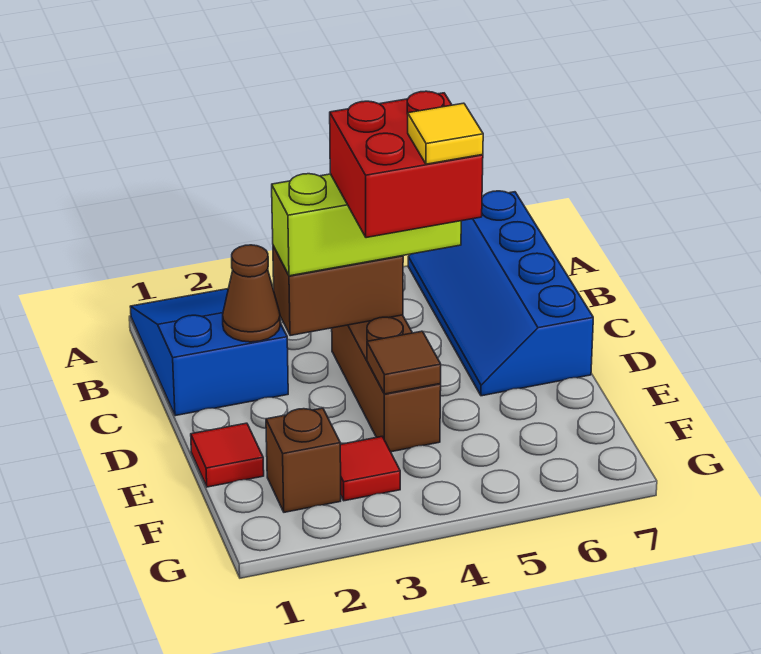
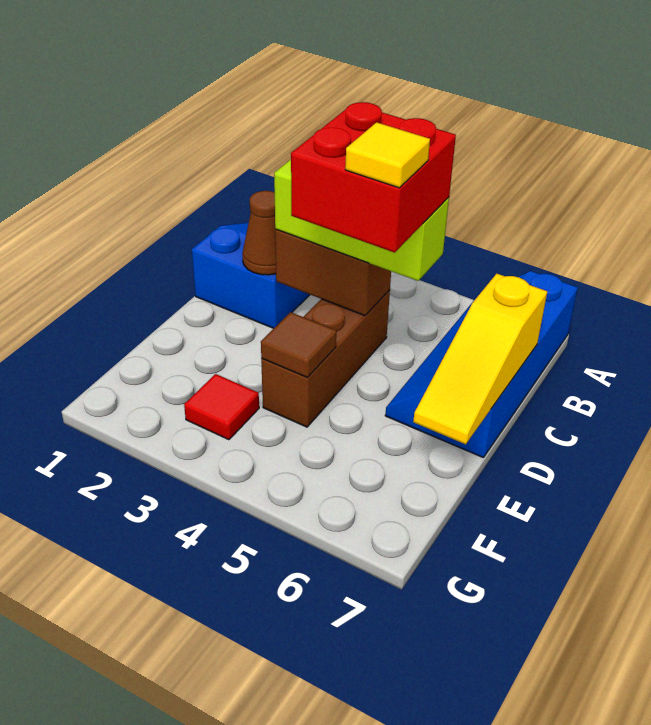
none -> yellow 1x3 slope [413,274,547,444]
red 1x1 tile [191,423,264,487] -> none
brown 1x1 brick [266,408,341,512] -> none

